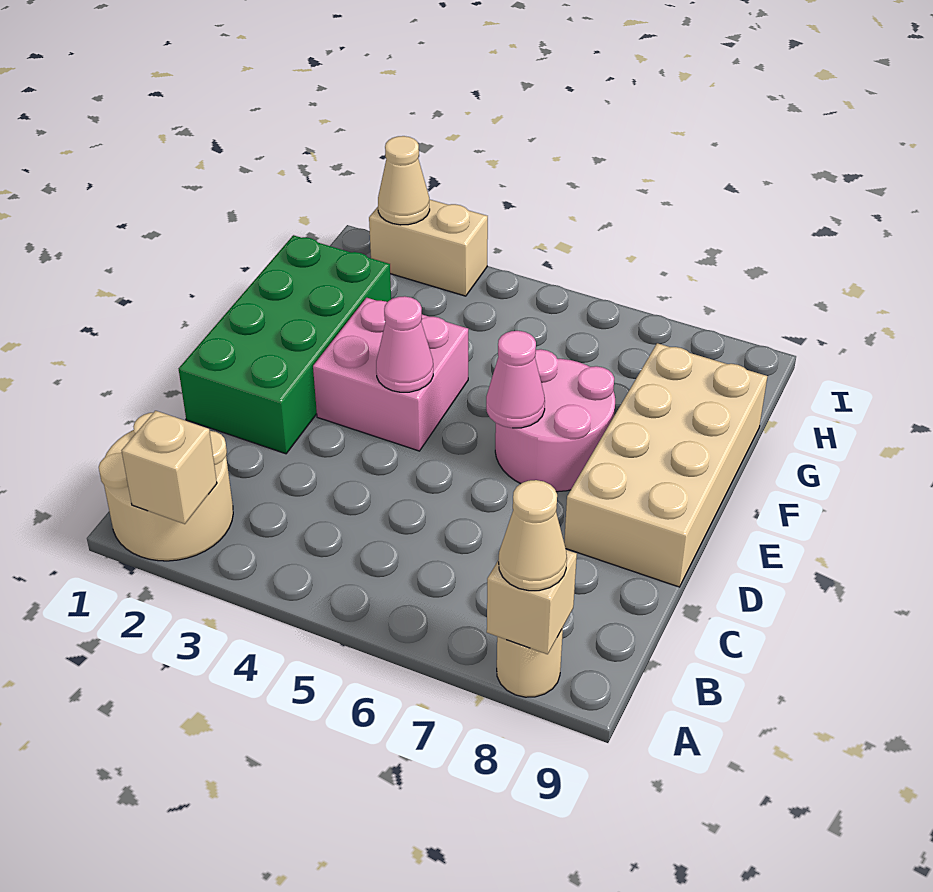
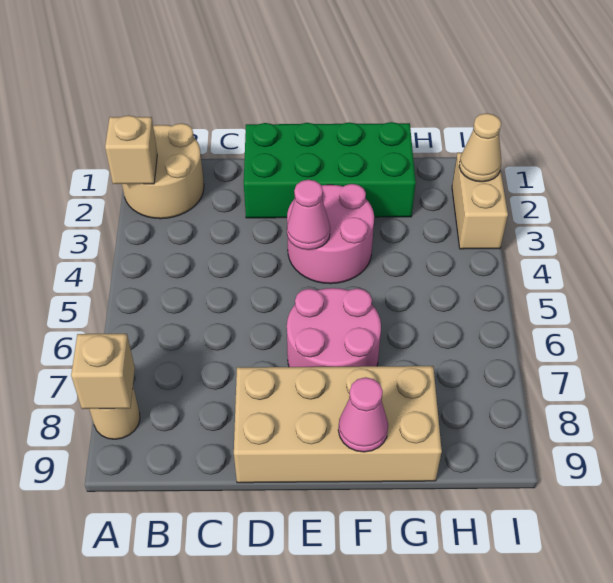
tan 1x1 cone [499,480,567,591] -> none
pink 2x2 brick [313,298,468,451] -> pink 2x2 round brick [287,184,374,284]
pink 1x1 cone [486,331,545,428] -> pink 1x1 cone moved to [338,377,388,452]

